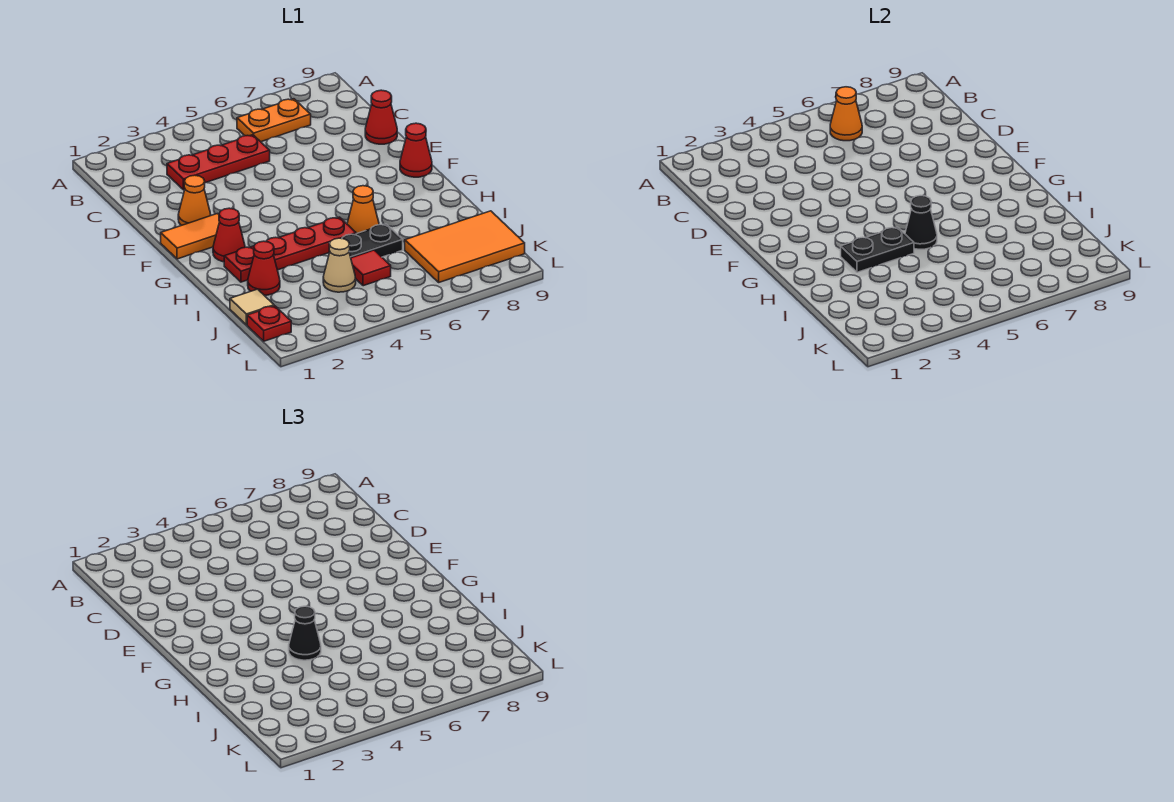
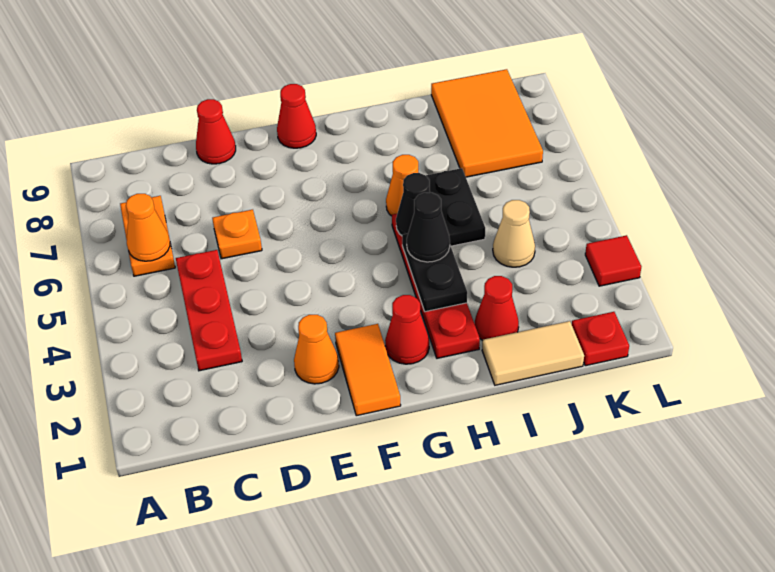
none -> orange 1x1 plate [212,210,262,259]
tan 1x1 tile [230,289,274,325] -> tan 1x2 tile [482,321,584,385]
red 1x1 tile [351,250,391,286] -> red 1x1 tile moved to [585,235,641,286]

